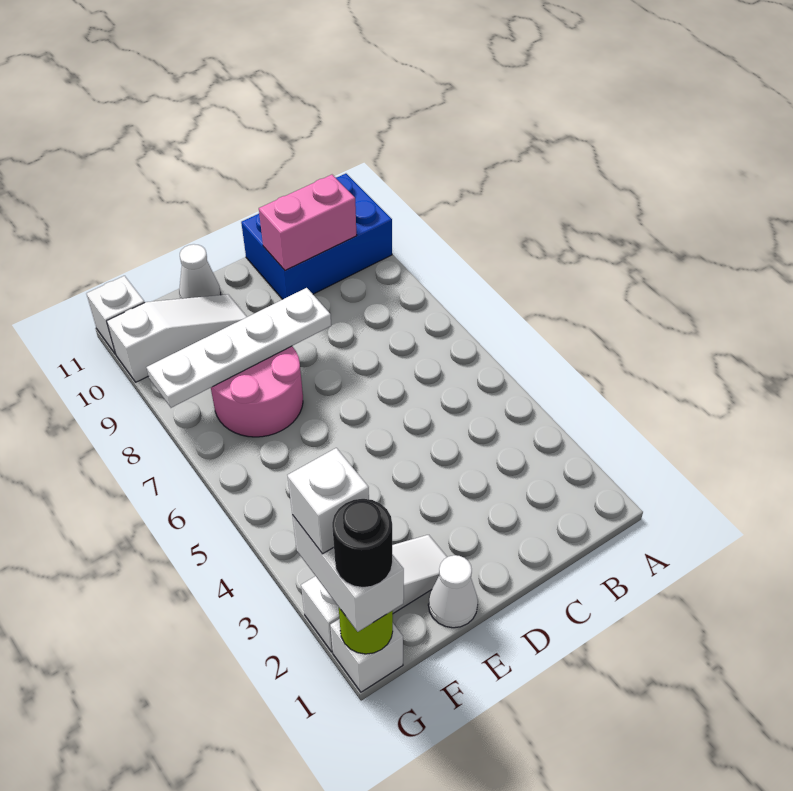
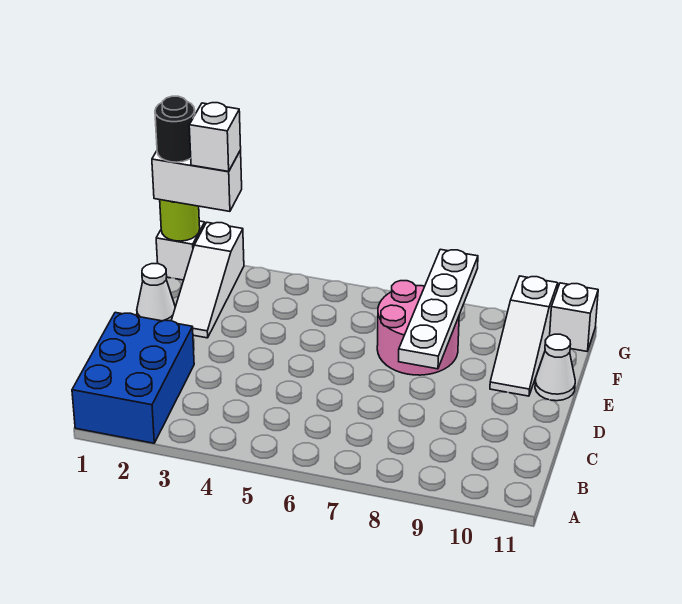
blue 2x3 brick [241,174,392,299] -> blue 2x3 brick moved to [72,312,194,443]
pink 1x2 brick [259,175,357,271] -> none

